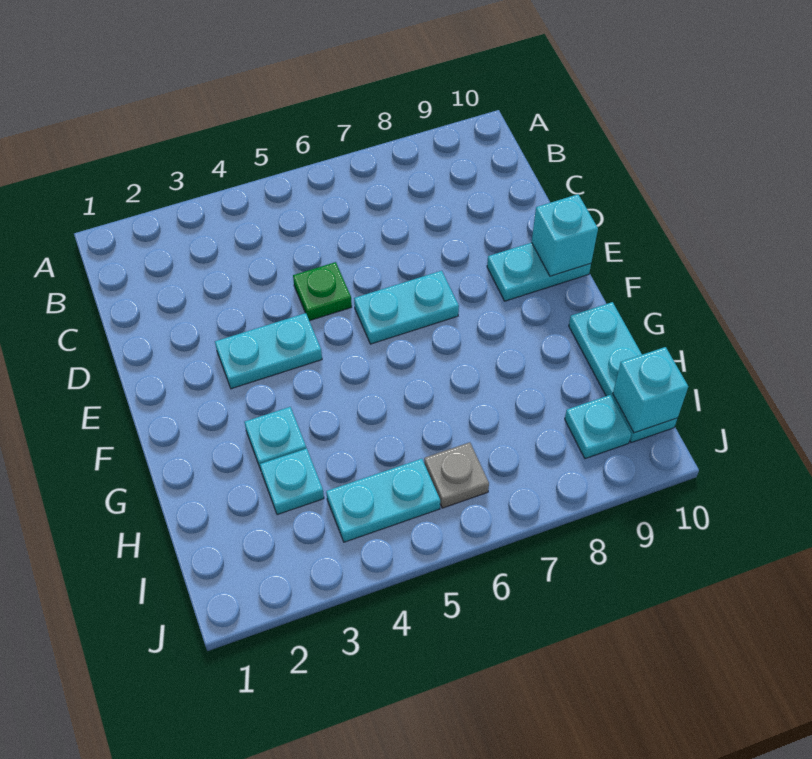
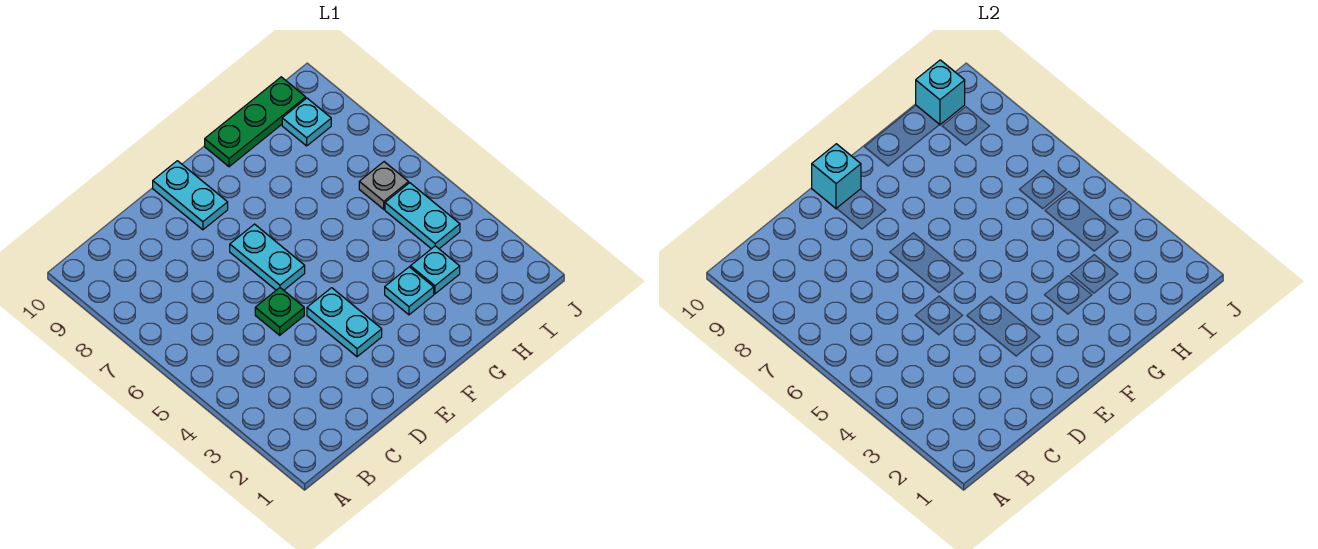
cyan 1x3 plate [569,302,677,443] -> green 1x3 plate [205,77,306,167]

